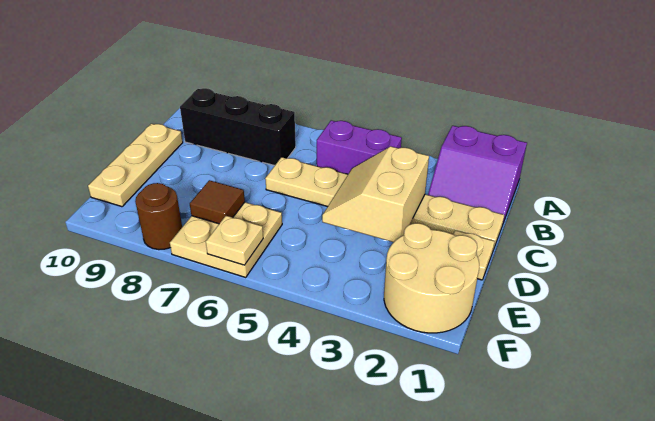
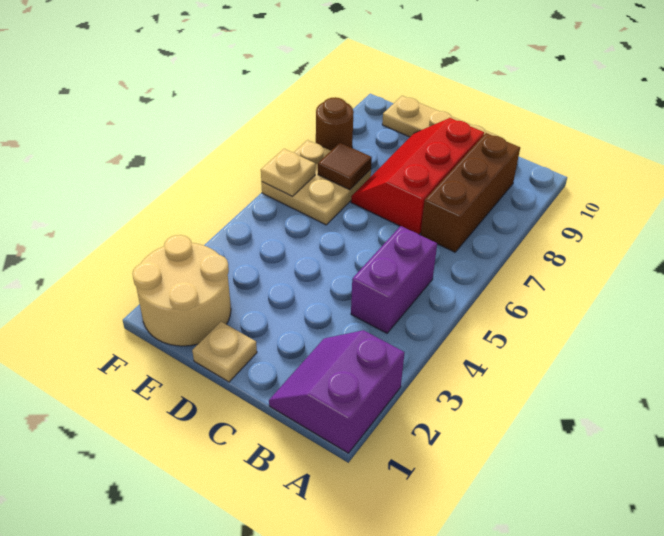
black 1x3 brick [180,88,296,166] -> brown 1x3 brick [421,133,520,252]
tan 1x6 plate [265,157,504,250] -> none
tan 2x2 slope [322,146,429,242] -> none
none -> red 2x3 slope [351,118,484,234]

